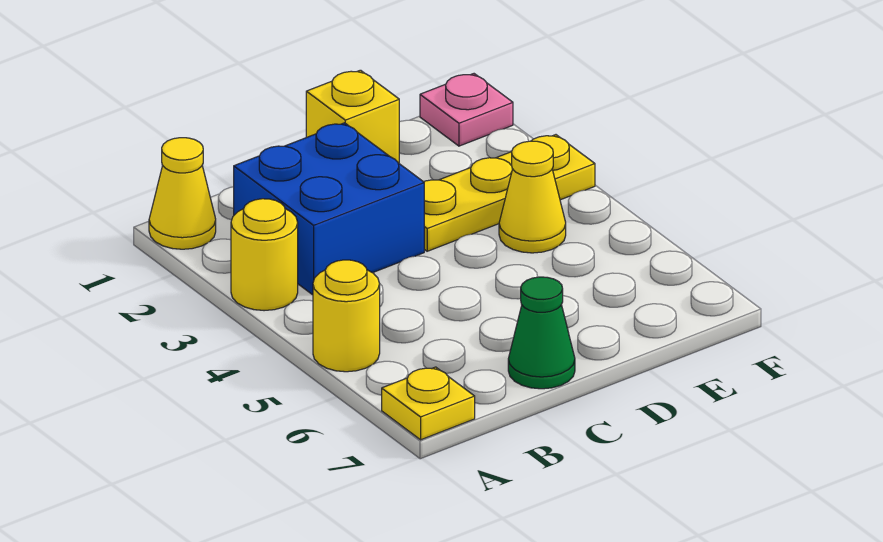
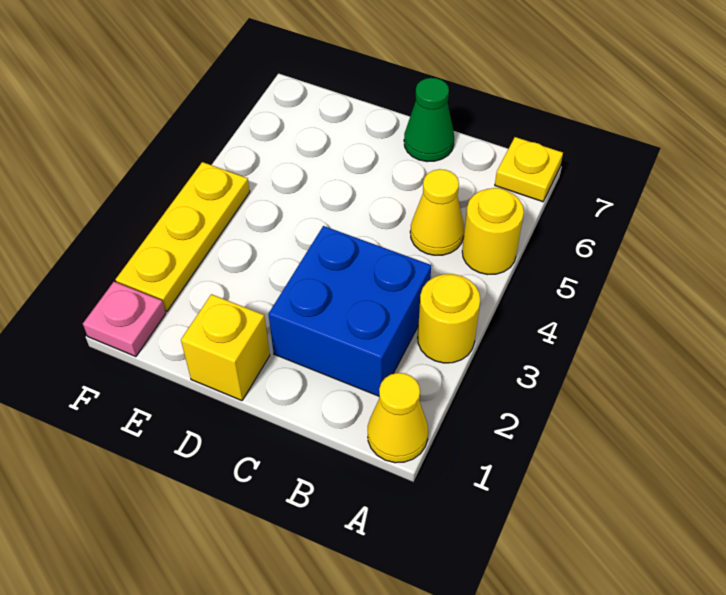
yellow 1x3 plate [424,135,595,251] -> yellow 1x3 plate turned to [116,162,250,311]
yellow 1x1 cone [499,141,566,253] -> yellow 1x1 cone moved to [410,169,464,255]

